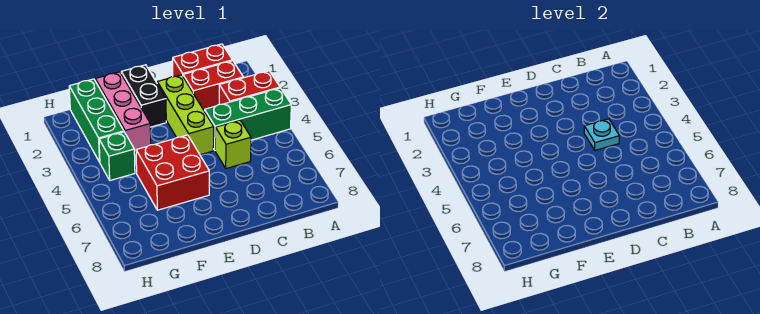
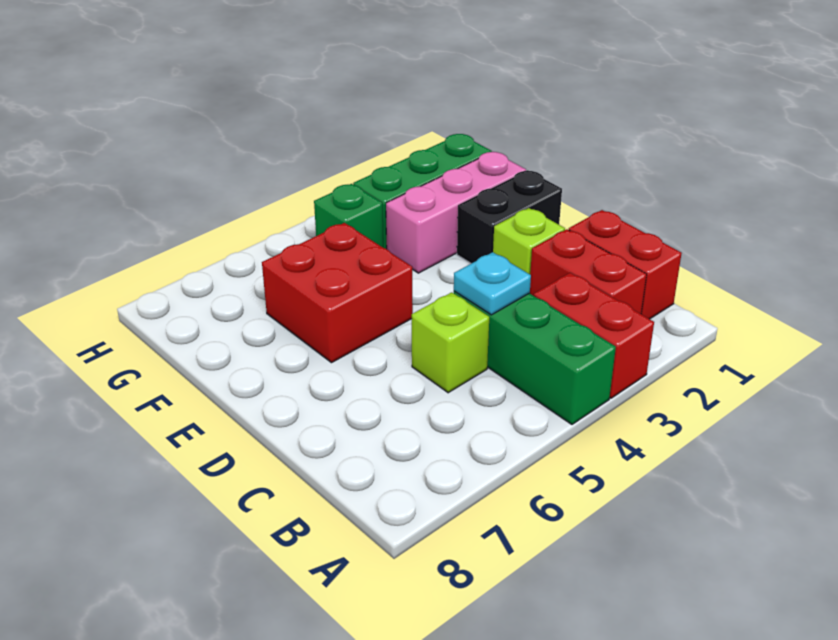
lime 1x3 brick [157,75,214,155] -> lime 1x1 brick [493,208,565,274]

